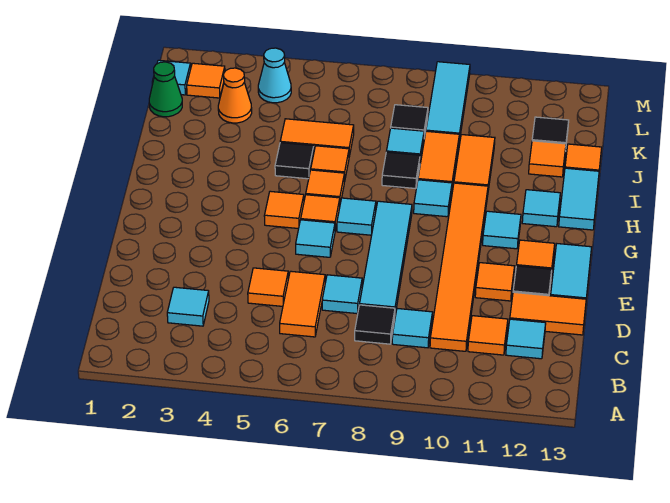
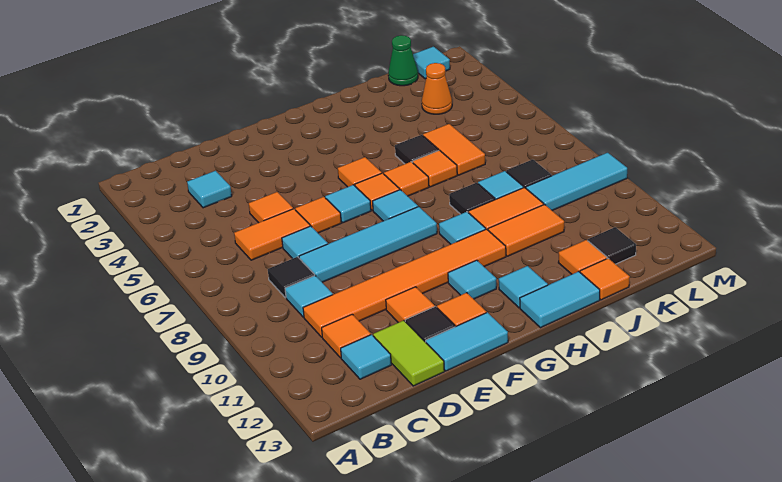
orange 1x2 tile [510,292,586,335] -> lime 1x2 tile [373,320,444,386]
orange 1x1 tile [187,63,225,98] -> orange 1x1 tile moved to [295,197,341,233]
cyan 1x1 cone [258,48,291,103] -> none

